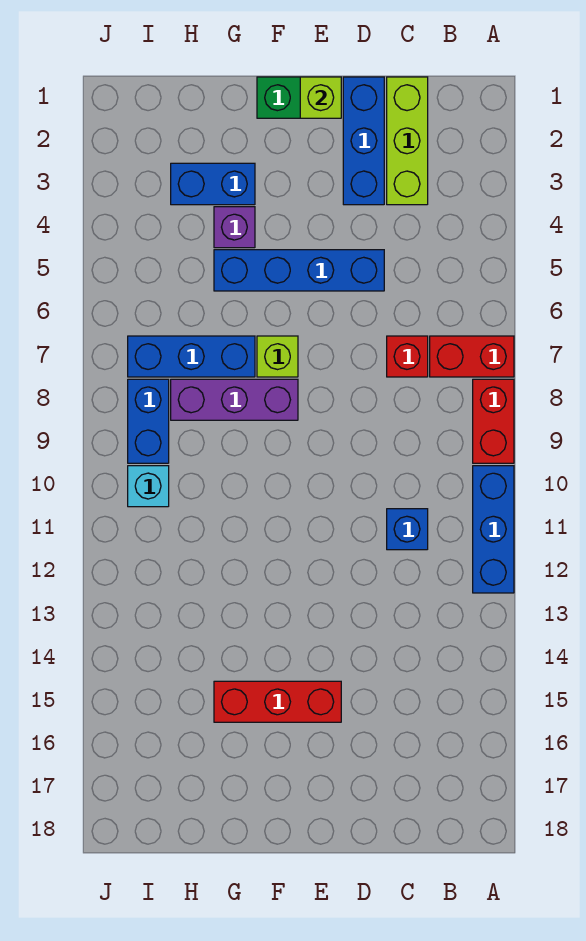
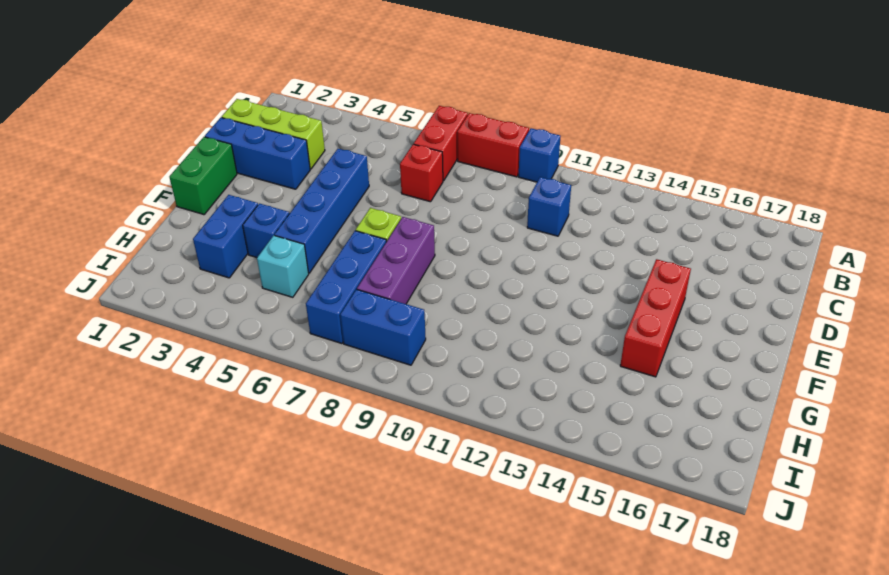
blue 1x3 brick [473,466,514,593] -> blue 1x1 brick [519,128,561,182]
lime 1x1 brick [300,77,341,118] -> none
purple 1x1 brick [214,207,255,248] -> blue 1x1 brick [243,204,289,258]
cyan 1x1 brick [128,466,169,507] -> cyan 1x1 brick moved to [257,235,309,297]

